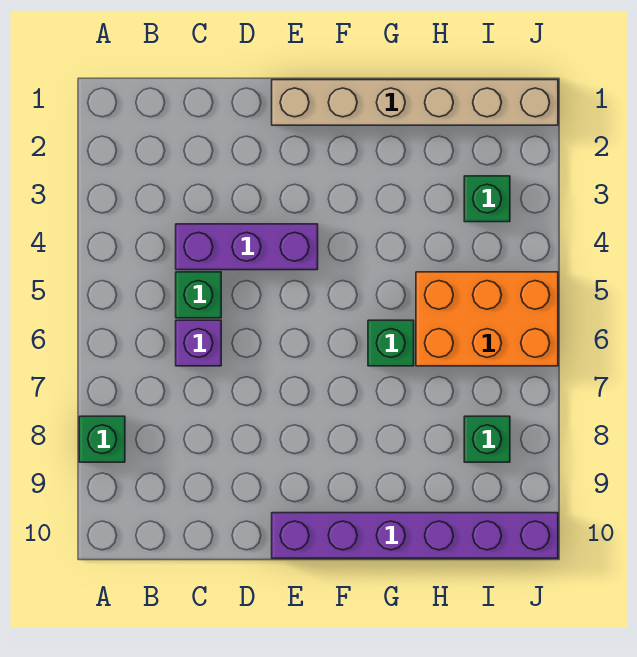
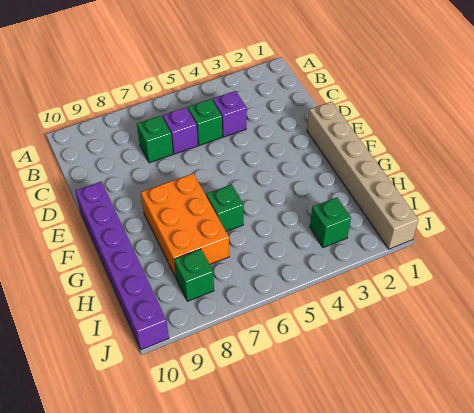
green 1x1 brick [79,416,125,462] -> green 1x1 brick moved to [137,116,173,163]
purple 1x3 brick [176,224,318,270] -> purple 1x1 brick [213,91,247,137]
orange 2x3 brick [416,272,558,366] -> orange 2x3 brick moved to [141,174,229,277]

